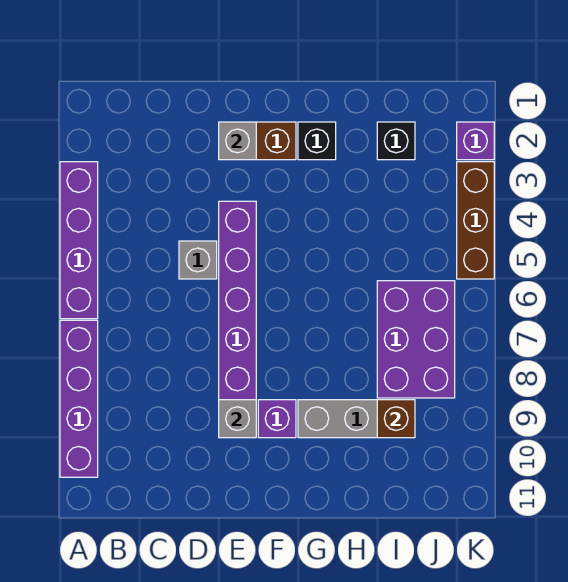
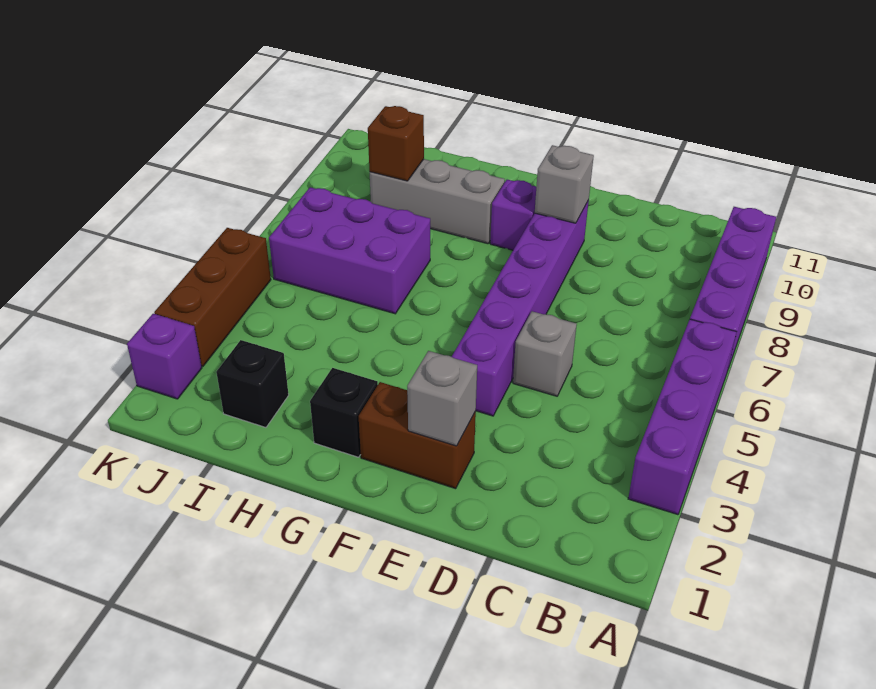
purple 2x3 brick [377,281,455,398] -> purple 2x3 brick turned to [269,187,430,314]

